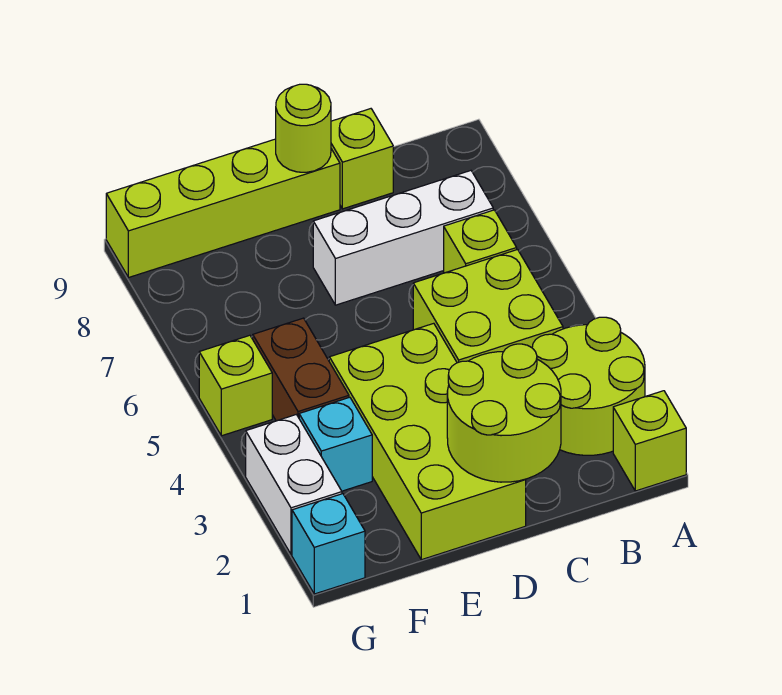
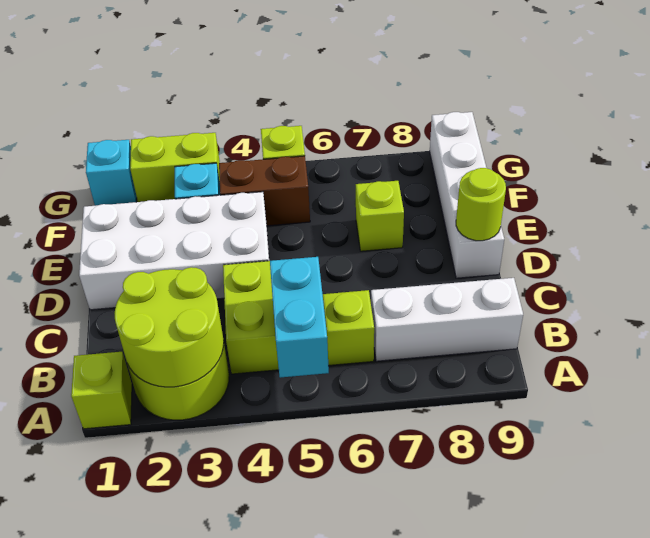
none -> cyan 1x2 brick [270,257,329,378]
white 1x3 brick [313,171,493,305] -> white 1x3 brick turned to [371,278,523,361]
lime 2x2 round brick [447,344,561,482] -> lime 2x2 round brick moved to [115,267,224,387]
lime 1x1 brick [331,109,393,209] -> lime 1x1 brick moved to [356,181,404,251]
lime 2x4 brick [329,323,526,560] -> white 2x4 brick [79,192,269,310]
lime 1x4 brick [106,139,340,278] -> white 1x4 brick [430,112,504,278]
white 1x2 brick [246,415,342,554] -> lime 1x2 brick [130,133,220,202]

